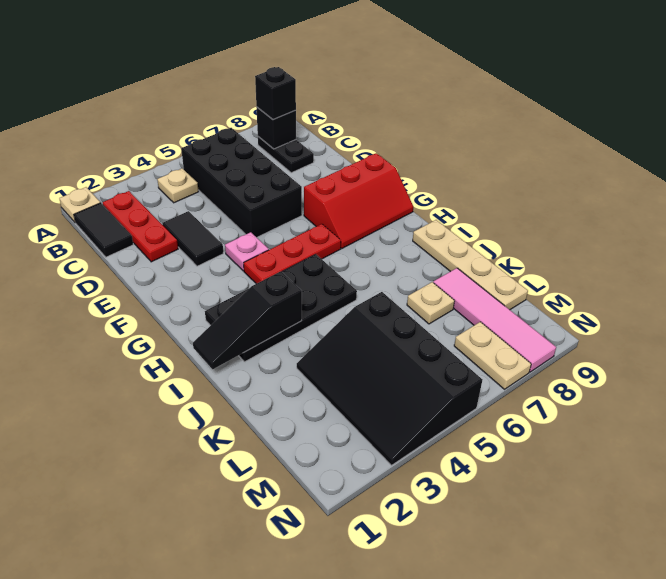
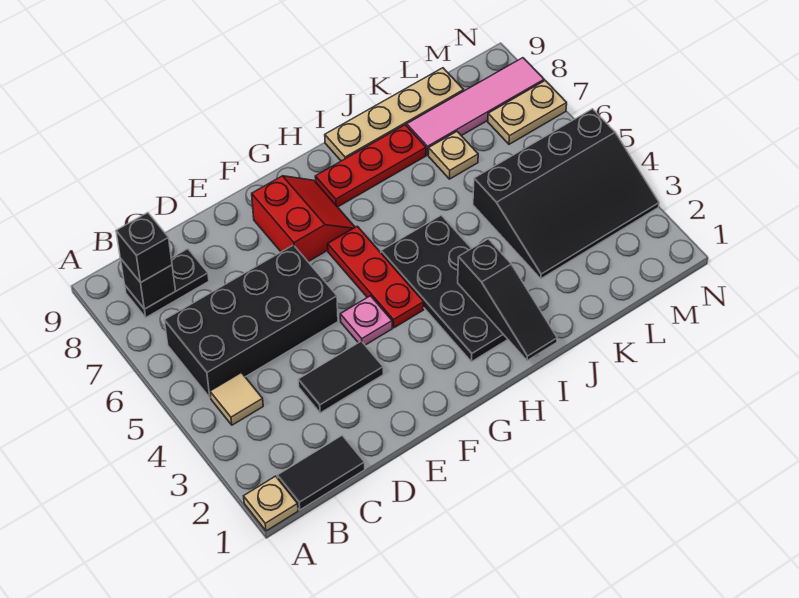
red 1x3 plate [103,191,178,262] -> red 1x3 plate moved to [315,125,426,207]
tan 1x1 plate [157,168,199,203] -> tan 1x1 tile [210,373,263,425]
red 2x3 slope [304,153,413,248] -> red 2x2 slope [252,176,355,262]

